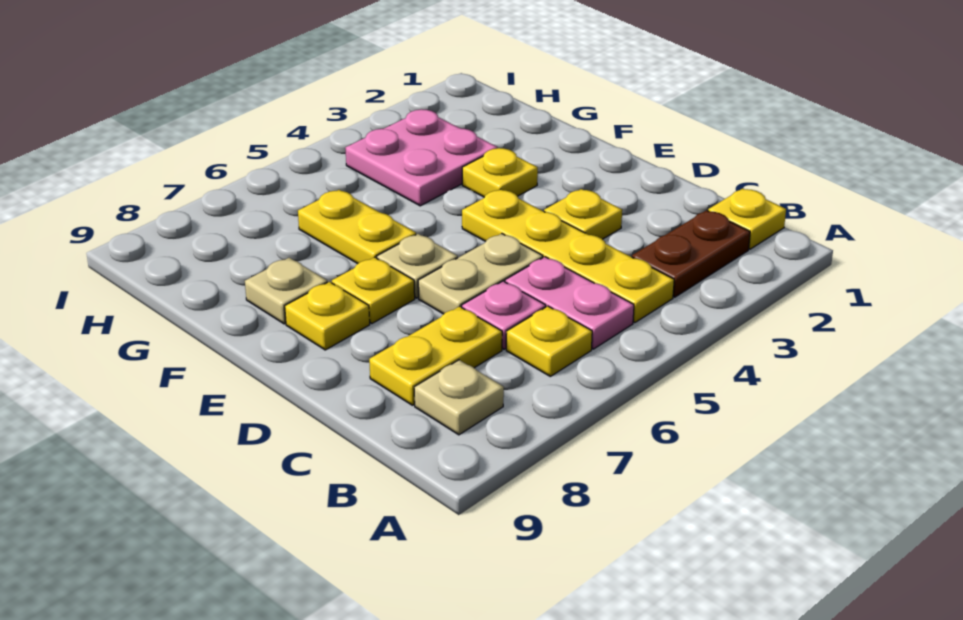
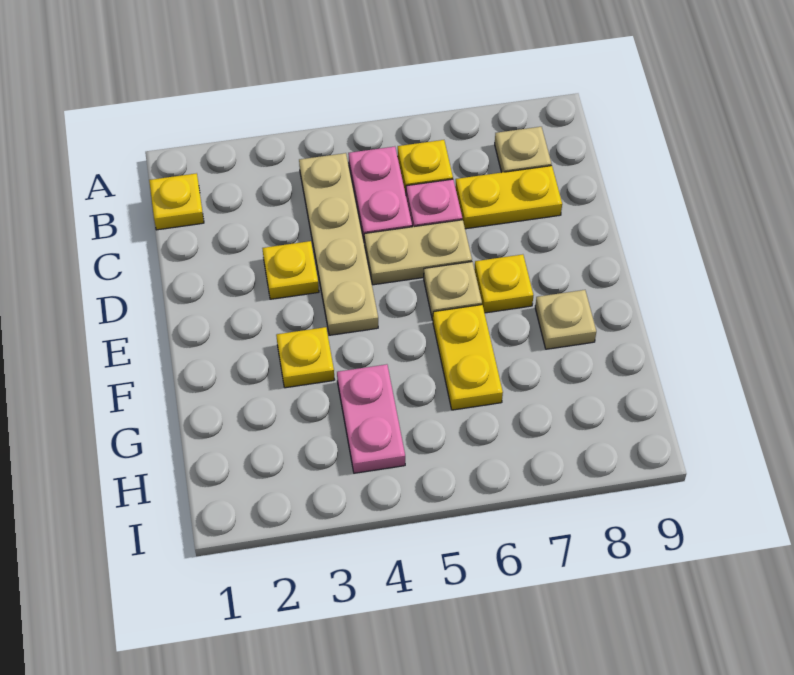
brown 1x2 plate [632,210,750,297] -> none
yellow 1x4 plate [462,189,674,323] -> tan 1x4 plate [299,153,378,335]
yellow 1x1 plate [285,282,370,350] -> none
pink 2x2 plate [345,109,498,206] -> pink 1x2 plate [337,364,405,473]

